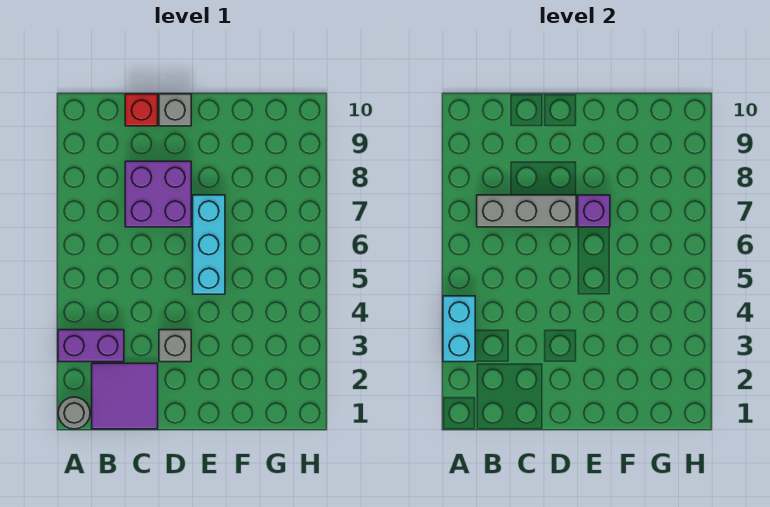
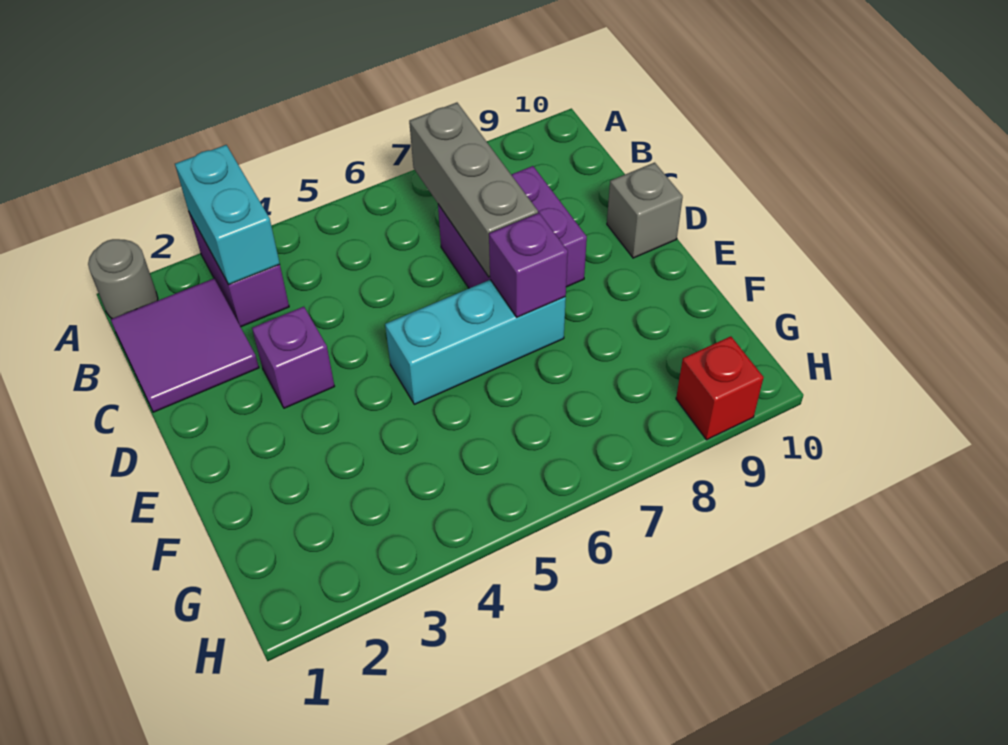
cyan 1x2 brick [443,296,475,362] -> cyan 1x2 brick turned to [175,145,280,284]
red 1x1 brick [125,94,158,126] -> red 1x1 brick moved to [676,336,764,440]
grey 1x1 brick [159,330,191,362] -> purple 1x1 brick [252,307,335,408]

